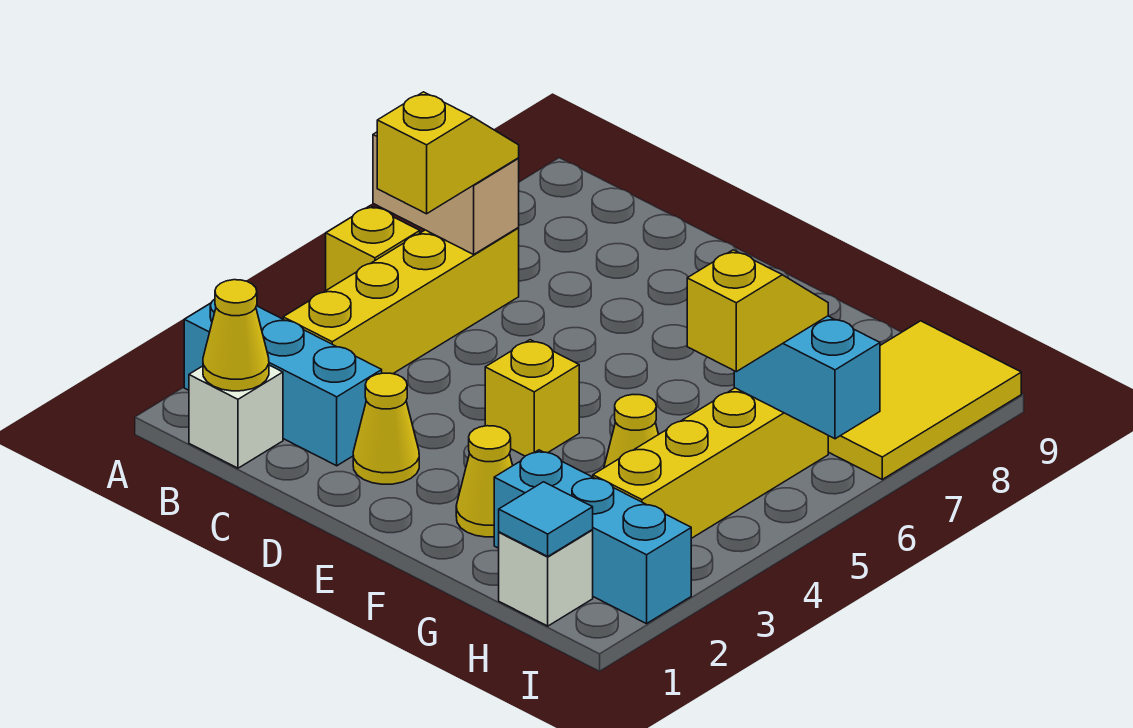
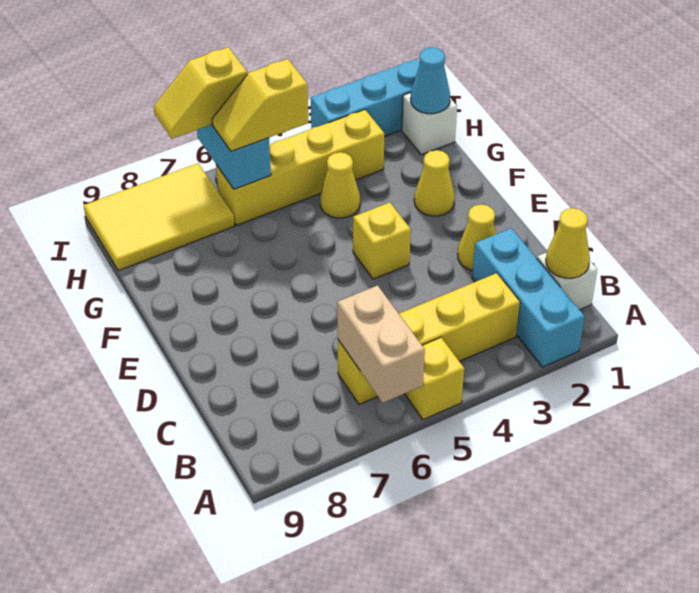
yellow 1x2 slope [377,92,519,214] -> yellow 1x2 slope moved to [154,47,247,139]
cyan 1x3 brick [494,450,691,624] -> cyan 1x3 brick turned to [311,59,420,136]
cyan 1x1 tile [499,482,593,556] -> cyan 1x1 cone [410,47,450,114]

